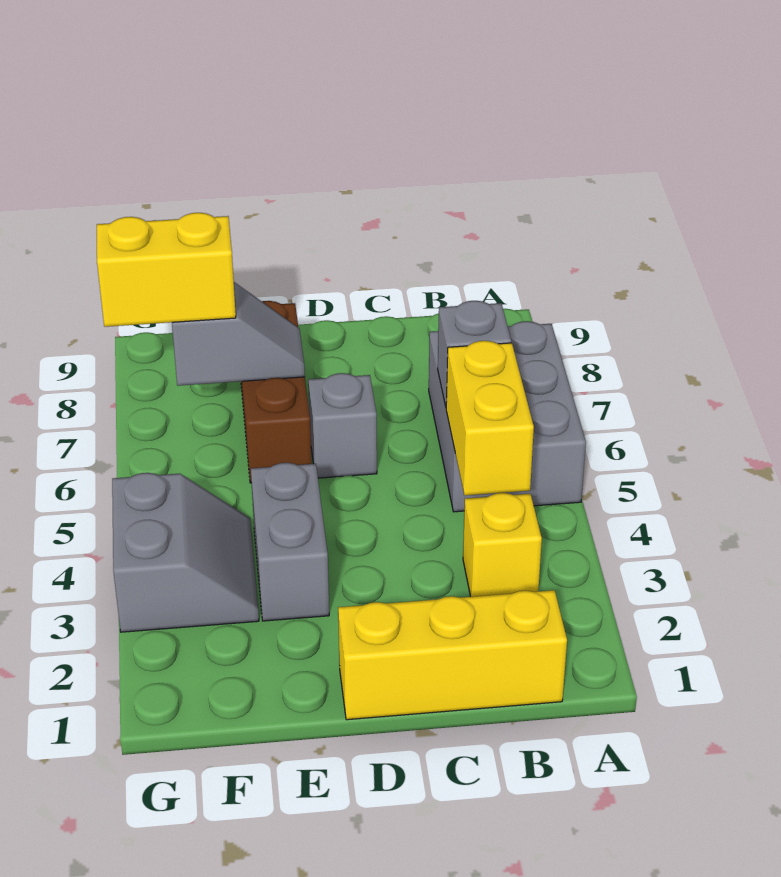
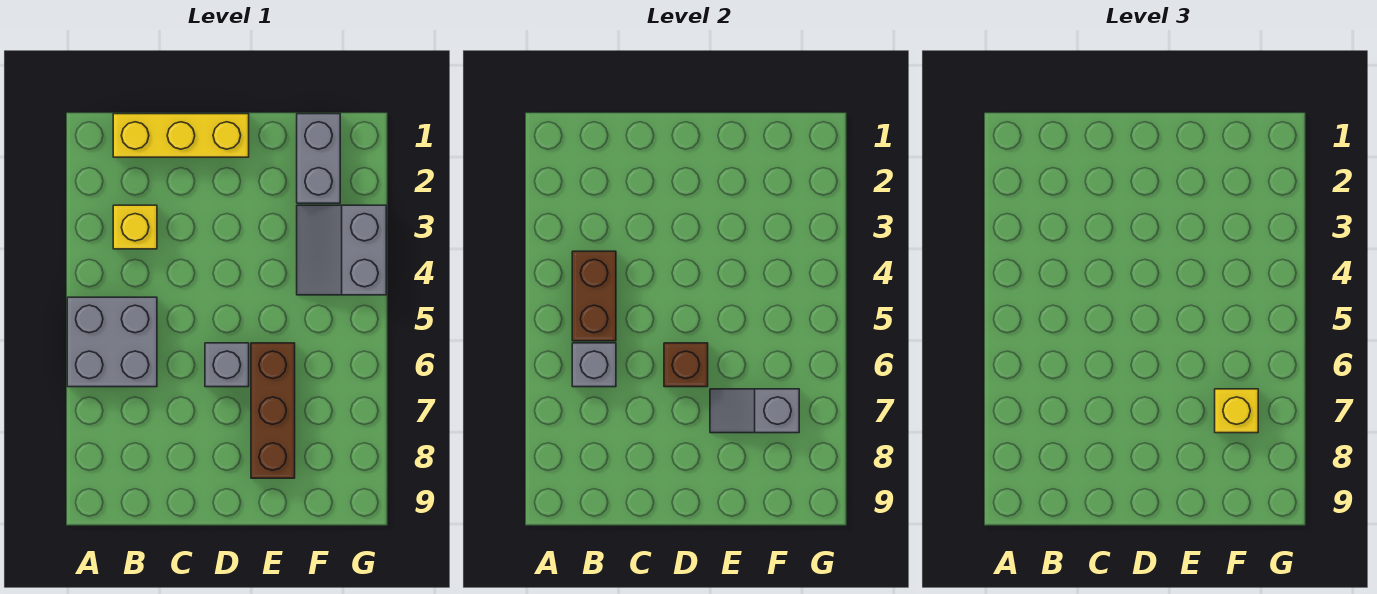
grey 2x3 brick [429,321,586,512] -> grey 2x2 brick [67,297,157,387]
yellow 1x2 brick [446,341,534,496] -> brown 1x2 brick [572,251,616,341]
none -> brown 1x1 brick [664,343,708,387]
grey 1x2 brick [251,463,329,621] -> grey 1x2 brick moved to [297,114,340,203]
yellow 1x2 brick [97,213,236,327] -> yellow 1x1 brick [1215,389,1258,433]

